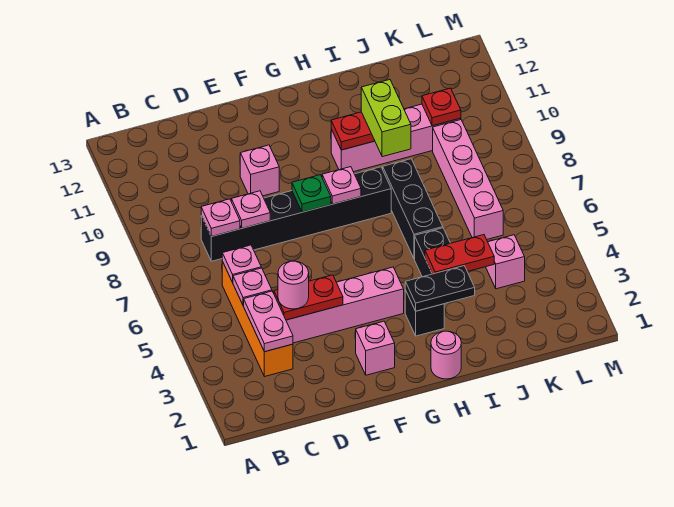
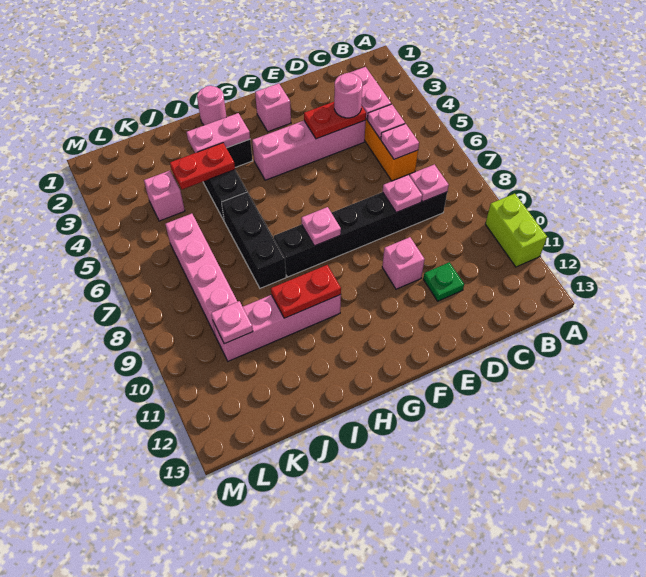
green 1x1 plate [292,175,331,212] -> green 1x1 plate moved to [423,262,464,301]
black 1x2 plate [405,266,475,311] -> pink 1x2 plate [187,113,250,153]
lime 1x2 brick [361,80,411,157] -> lime 1x2 brick moved to [485,194,547,267]
red 1x1 plate [422,88,461,126] -> pink 1x1 plate [211,301,253,344]

